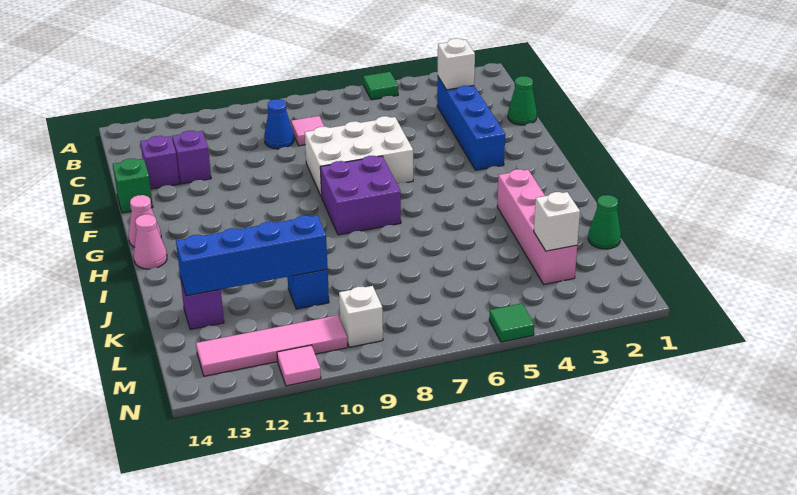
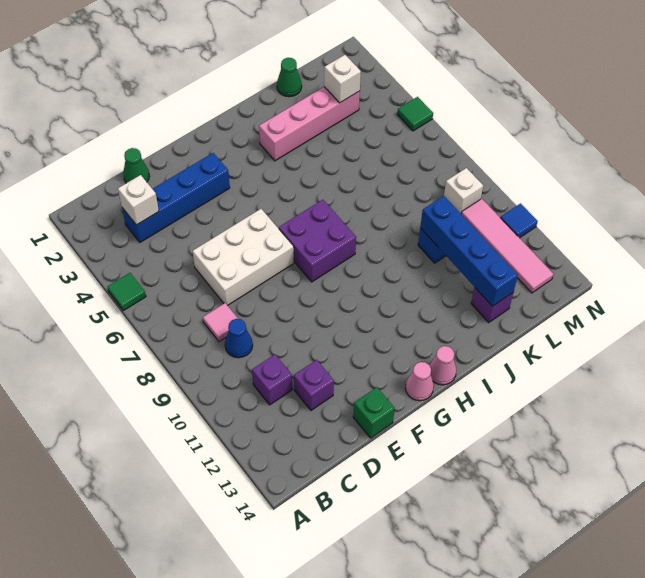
purple 1x1 brick [140,136,180,189] -> purple 1x1 brick moved to [252,354,292,405]
white 2x3 brick [305,116,413,197] -> white 2x3 brick turned to [193,209,294,305]
pink 1x1 tile [277,345,321,386] -> blue 1x1 tile [500,204,538,238]

